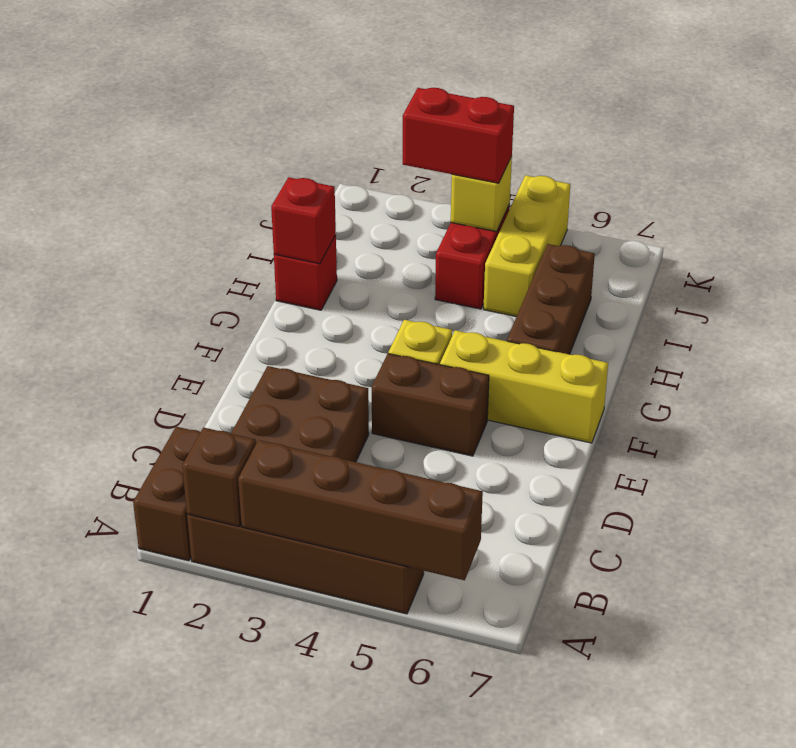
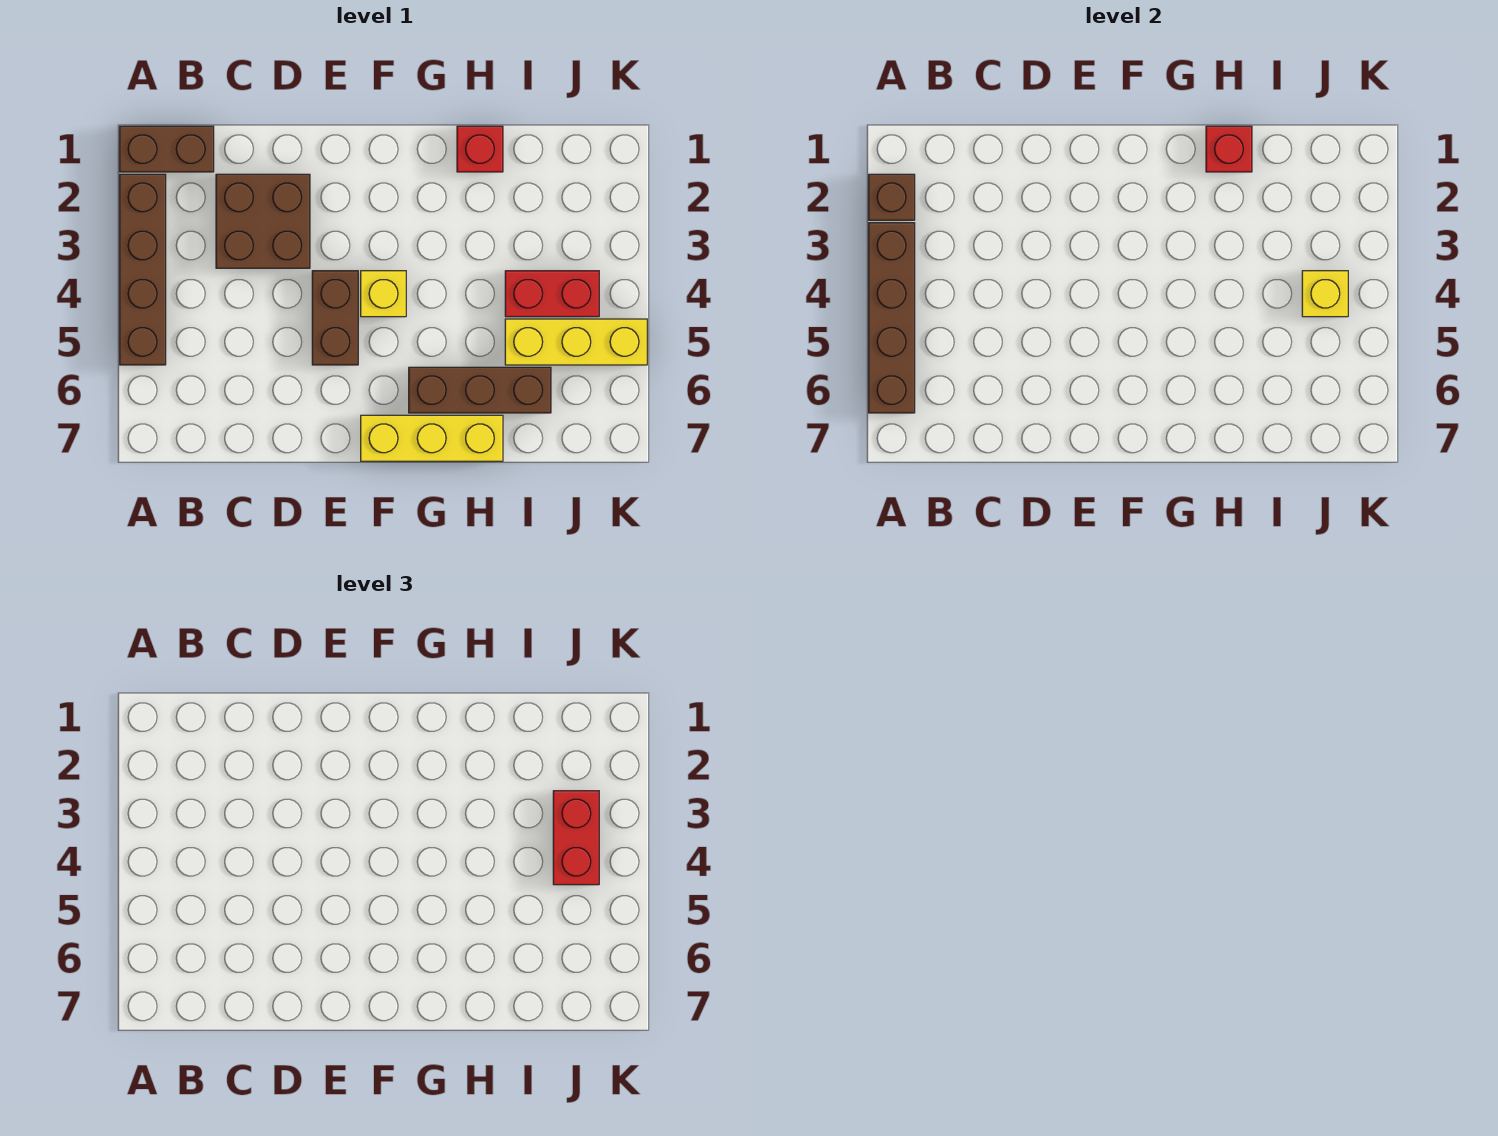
yellow 1x3 brick [440,330,608,443] -> yellow 1x3 brick turned to [361,415,503,461]

